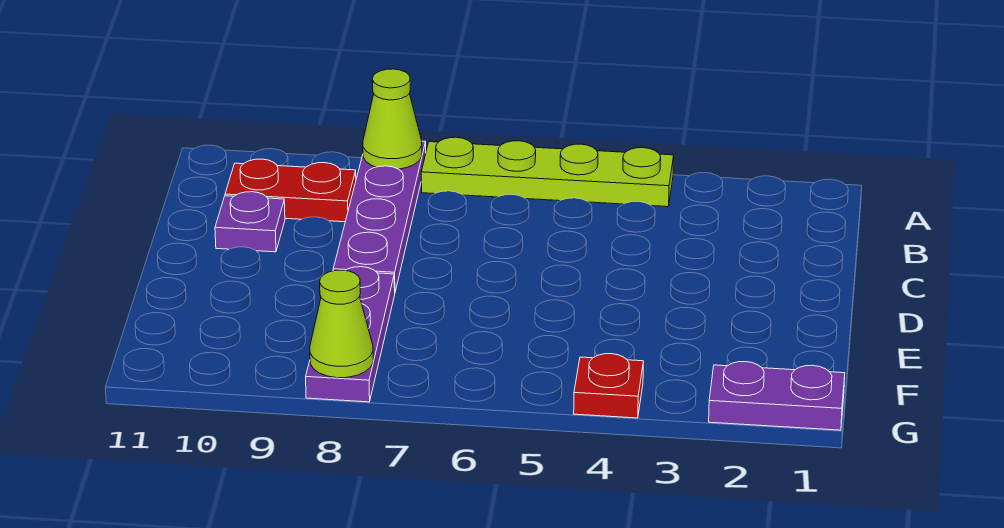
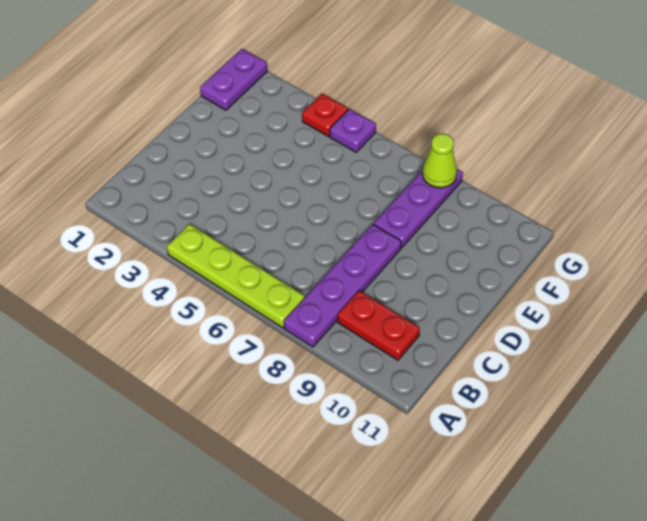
lime 1x1 cone [363,69,422,169] -> none
purple 1x1 plate [215,192,285,252] -> purple 1x1 plate moved to [330,109,376,152]
purple 1x2 plate [709,362,845,430] -> purple 1x2 plate turned to [200,49,267,110]

